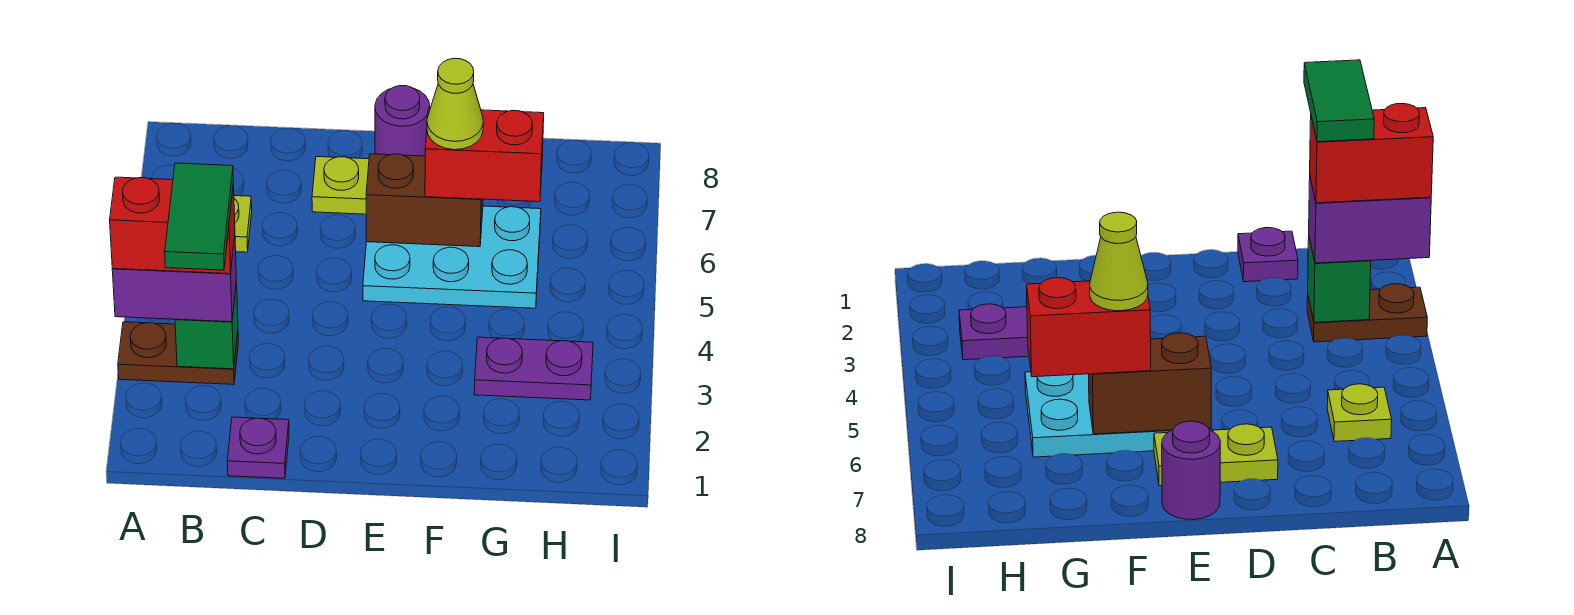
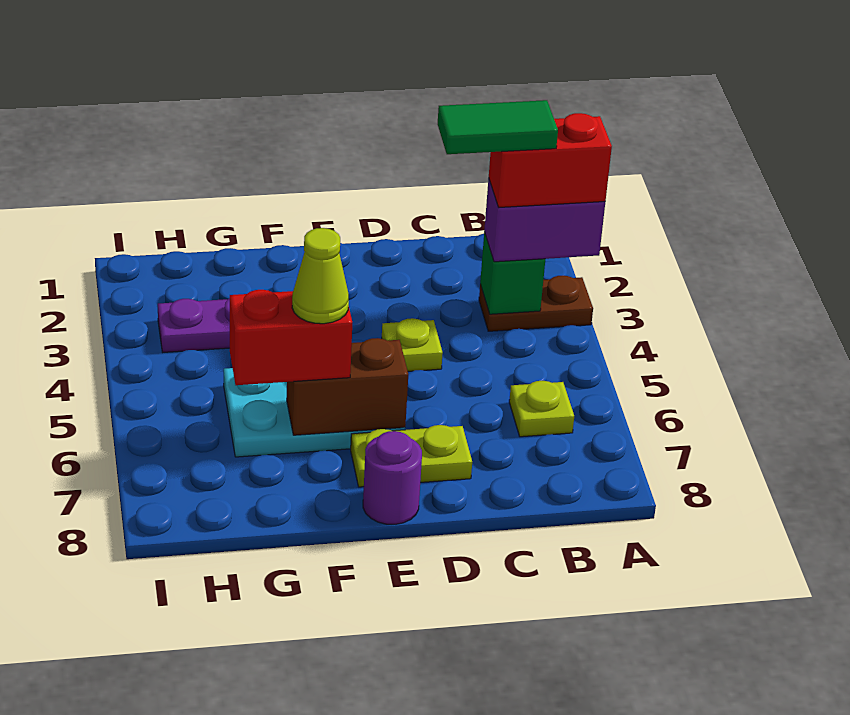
green 1x2 tile [165,163,233,270] -> green 1x2 tile turned to [438,100,558,154]
purple 1x1 plate [227,417,289,478] -> none
none -> lime 1x1 plate [382,318,443,371]

